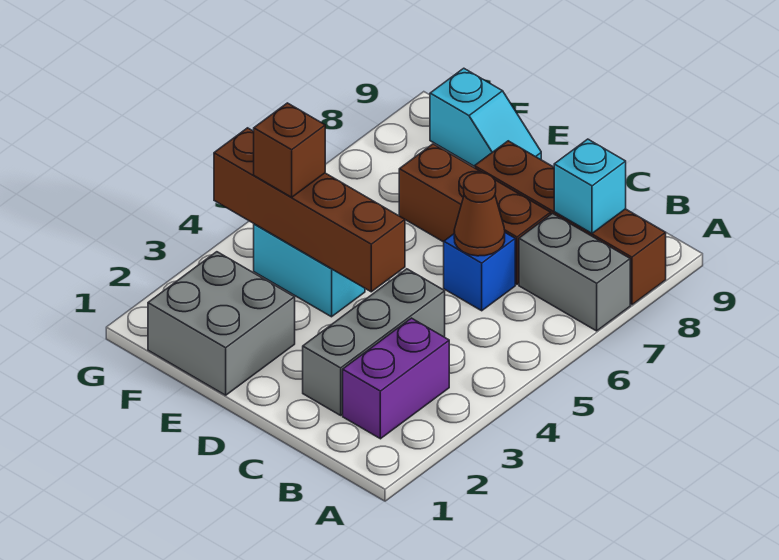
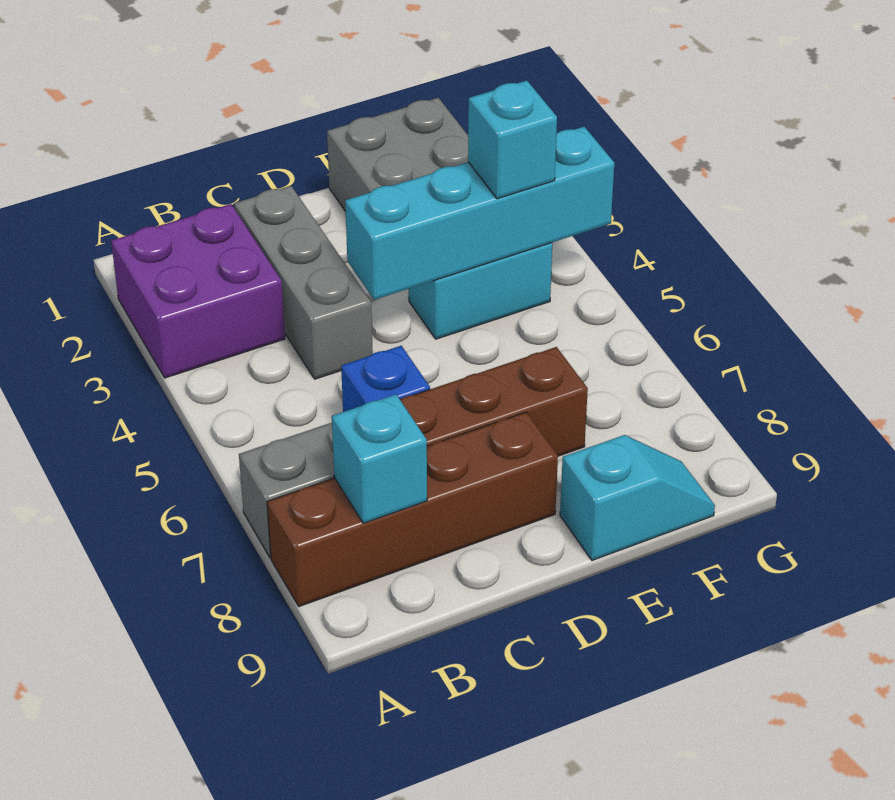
purple 1x2 brick [343,318,449,439] -> purple 2x2 brick [111,204,285,378]
brown 1x1 cone [454,173,505,256] -> none
brown 1x4 brick [214,128,405,292] -> cyan 1x4 brick [345,127,614,300]
cyan 1x2 slope [430,68,541,167] -> cyan 1x2 slope turned to [560,435,715,560]
brown 1x1 brick [254,103,325,197] -> cyan 1x1 brick [468,81,557,199]

